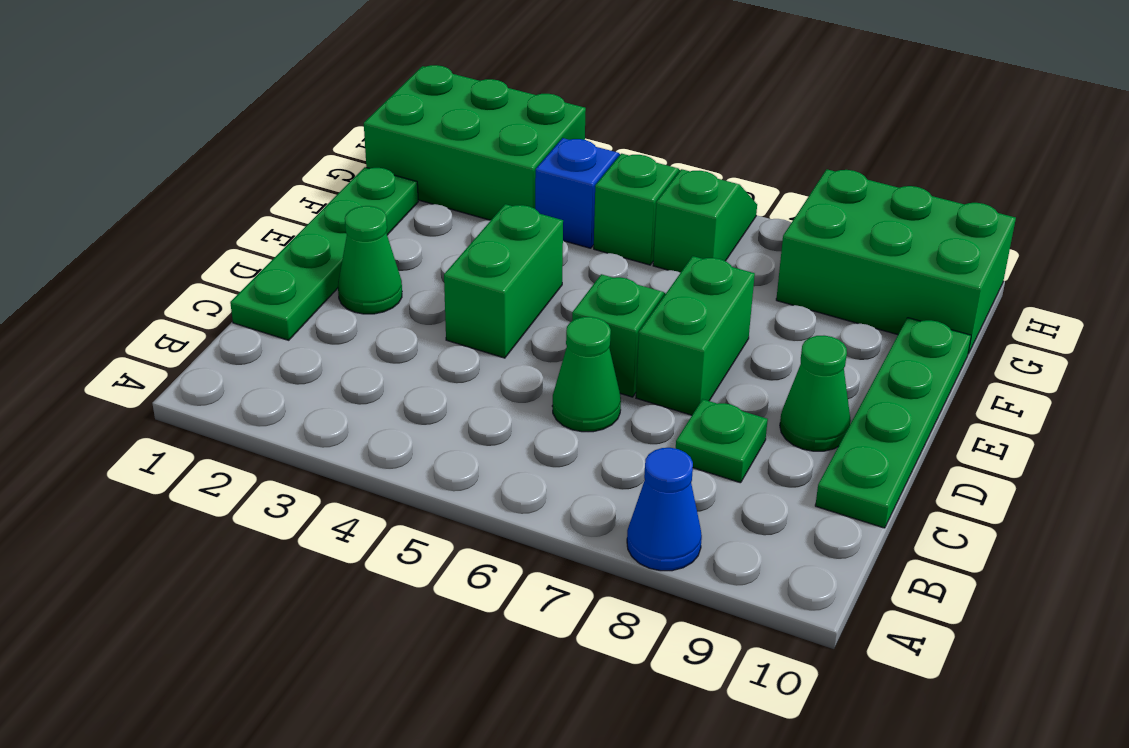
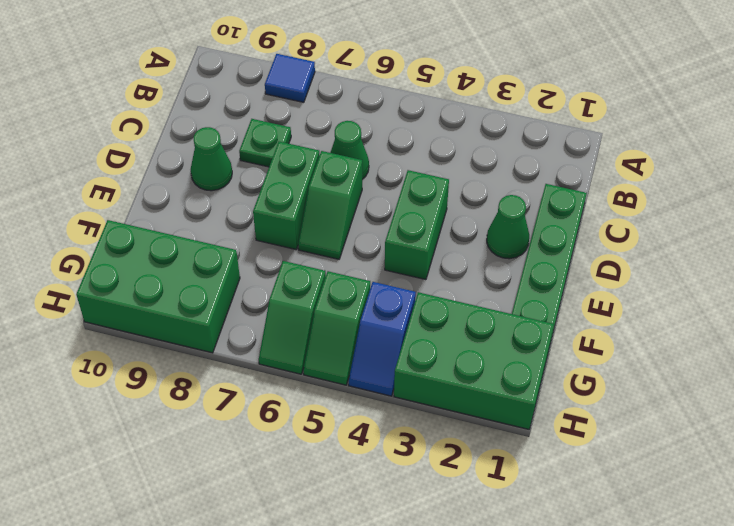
blue 1x1 cone [627,448,702,571] -> blue 1x1 tile [265,54,315,102]
green 1x4 plate [815,318,971,528] -> none

